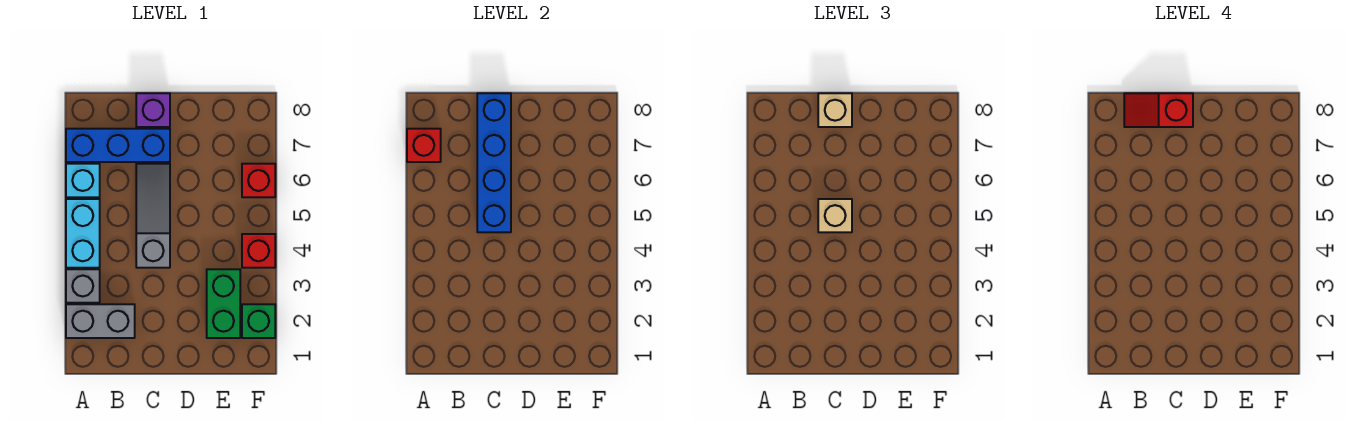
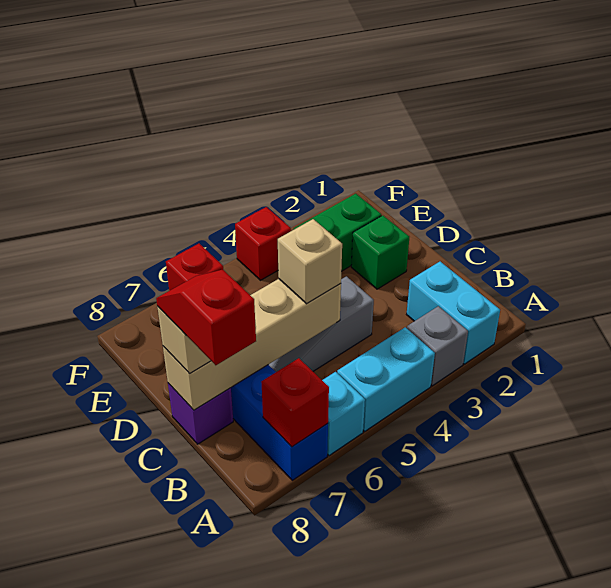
grey 1x2 brick [66,304,135,338] -> cyan 1x2 brick [407,262,500,364]
red 1x2 slope [1124,93,1193,127] -> red 1x2 slope turned to [156,270,256,365]
blue 1x4 brick [477,93,511,232] -> tan 1x4 brick [163,279,341,410]
green 1x1 brick [242,304,275,338] -> green 1x1 brick moved to [351,215,409,289]

